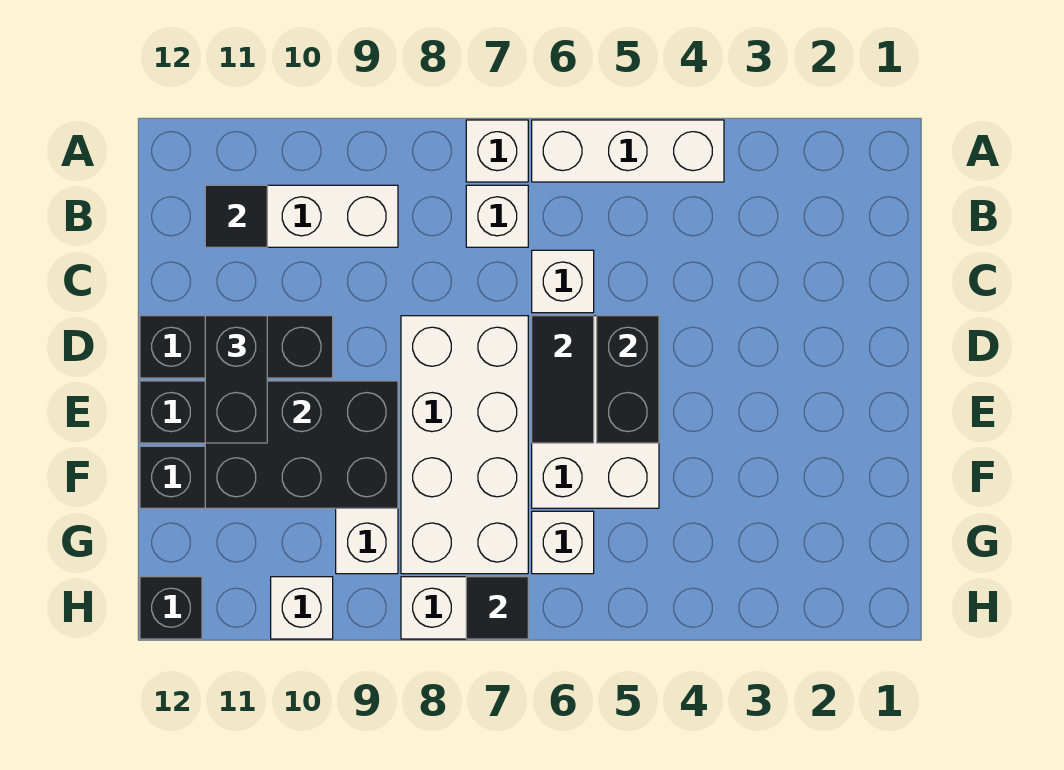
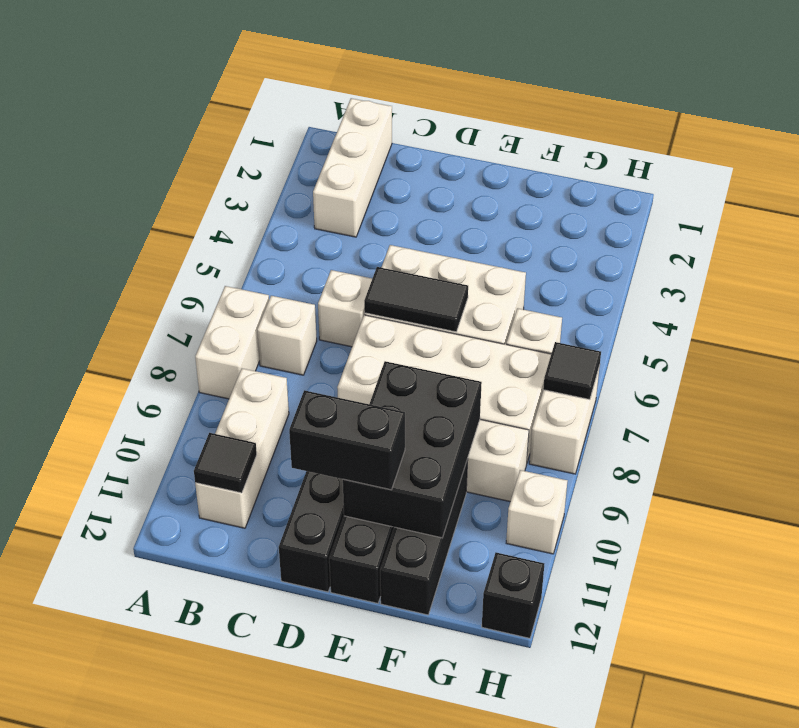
white 1x3 brick [532,120,724,182] -> white 1x3 brick moved to [313,98,392,237]
white 1x1 brick [466,120,528,182] -> white 1x2 brick [195,286,269,399]
black 1x2 brick [597,316,659,443] -> none

